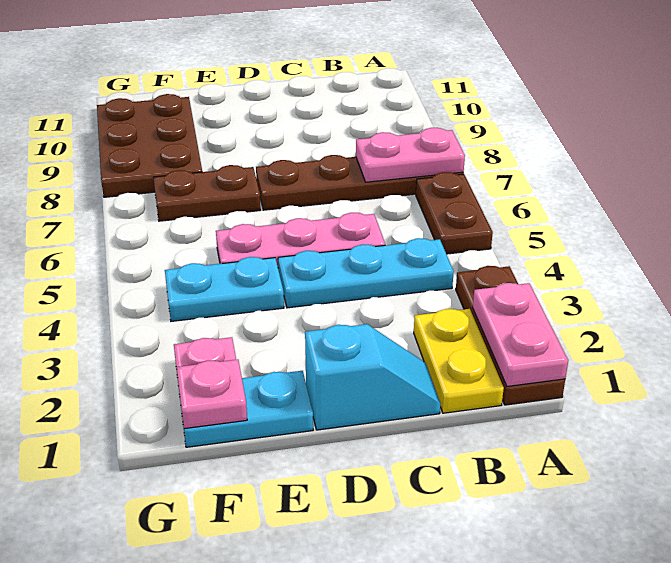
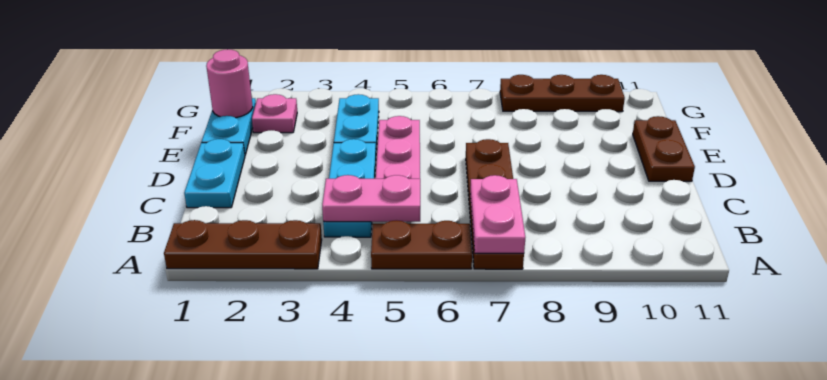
pink 1x2 plate [473,283,568,386] -> pink 1x2 plate moved to [322,175,420,222]
yellow 1x2 plate [414,309,504,413] -> none
cyan 1x2 slope [305,324,440,430] -> cyan 1x2 plate [184,139,245,208]
brown 1x2 plate [154,165,261,221] -> brown 1x2 plate moved to [633,116,695,181]
pink 1x1 plate [177,359,247,429] -> pink 1x1 round brick [206,49,253,118]
brown 2x3 plate [97,94,202,197] -> brown 1x3 plate [500,75,625,112]

